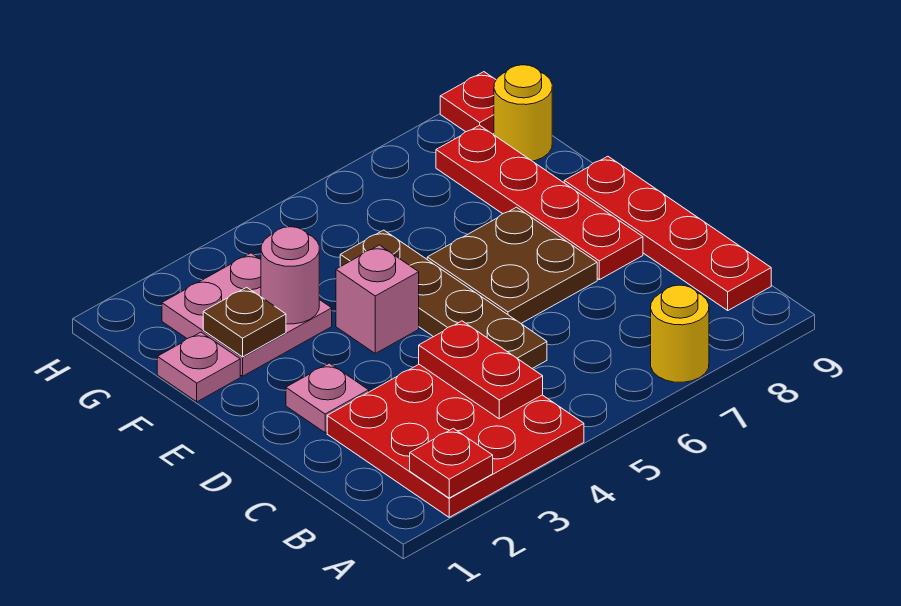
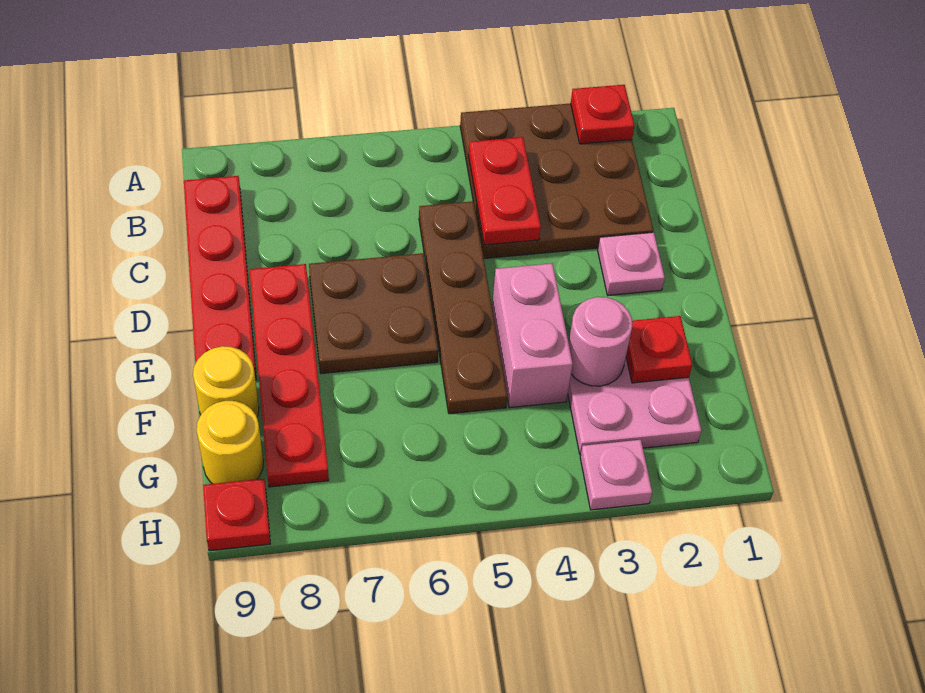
red 3x3 plate [327,365,584,517] -> brown 3x3 plate [460,103,653,258]
yellow 1x1 round brick [651,285,709,382] -> yellow 1x1 round brick moved to [193,346,259,416]
pink 1x1 brick [336,245,419,353] -> pink 1x2 brick [492,263,573,408]
pink 1x1 plate [157,332,240,402] -> pink 1x1 plate moved to [580,440,652,510]
brown 1x1 plate [203,287,286,357] -> red 1x1 plate [626,316,692,383]

